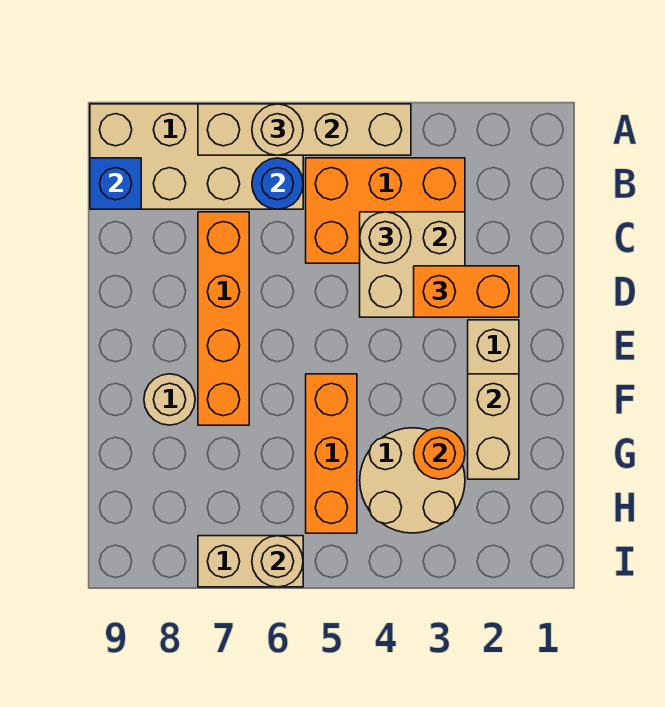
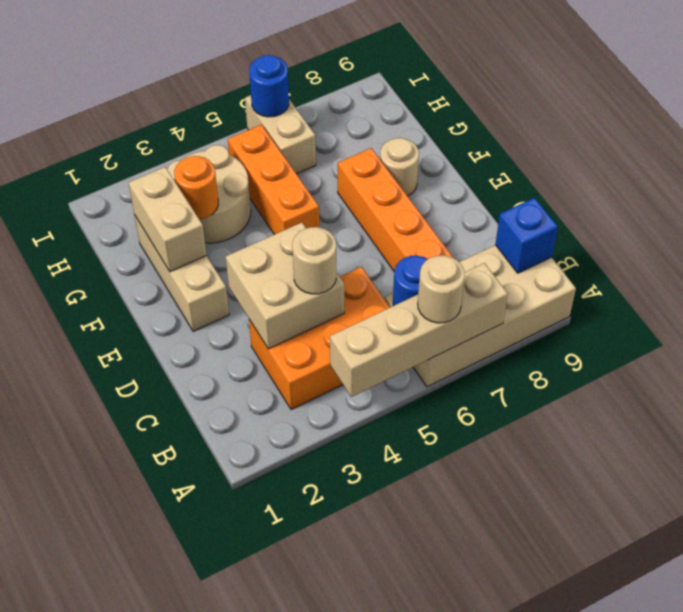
orange 1x2 brick [414,266,519,317] -> none
tan 1x2 brick [198,536,303,587] -> tan 1x2 brick turned to [245,95,316,174]
tan 1x1 round brick [252,536,303,587] -> blue 1x1 round brick [249,55,289,117]

